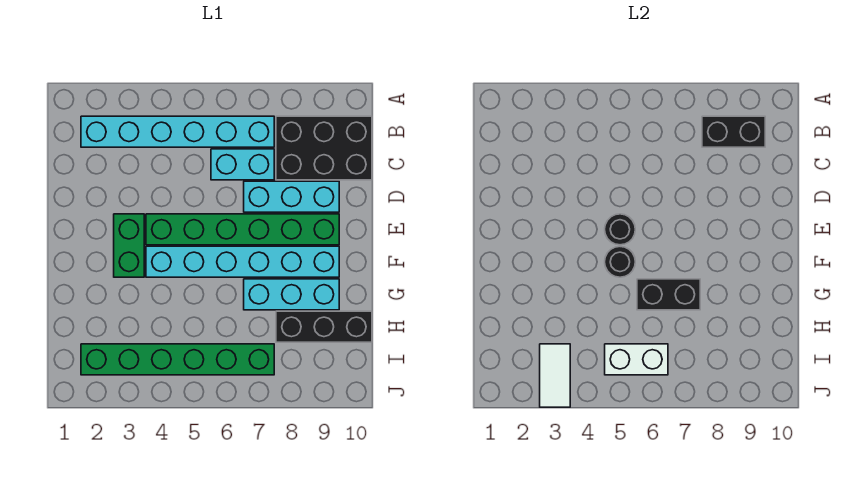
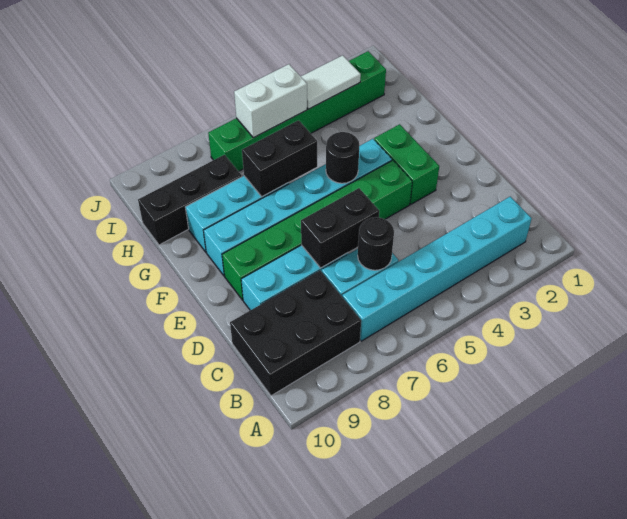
black 1x2 brick [702,116,765,147] -> black 1x2 brick moved to [301,188,379,268]
black 1x1 round brick [605,214,635,245] -> black 1x1 round brick moved to [358,217,394,270]
white 1x2 tile [540,344,570,407] -> white 1x2 tile turned to [301,55,361,109]

